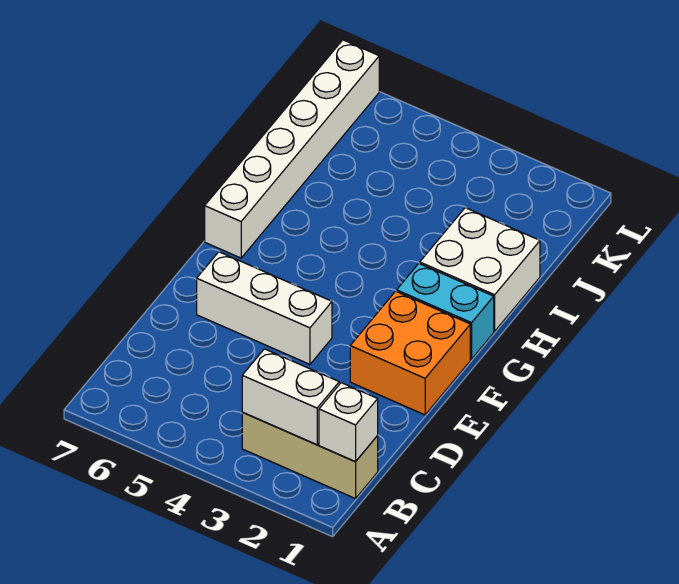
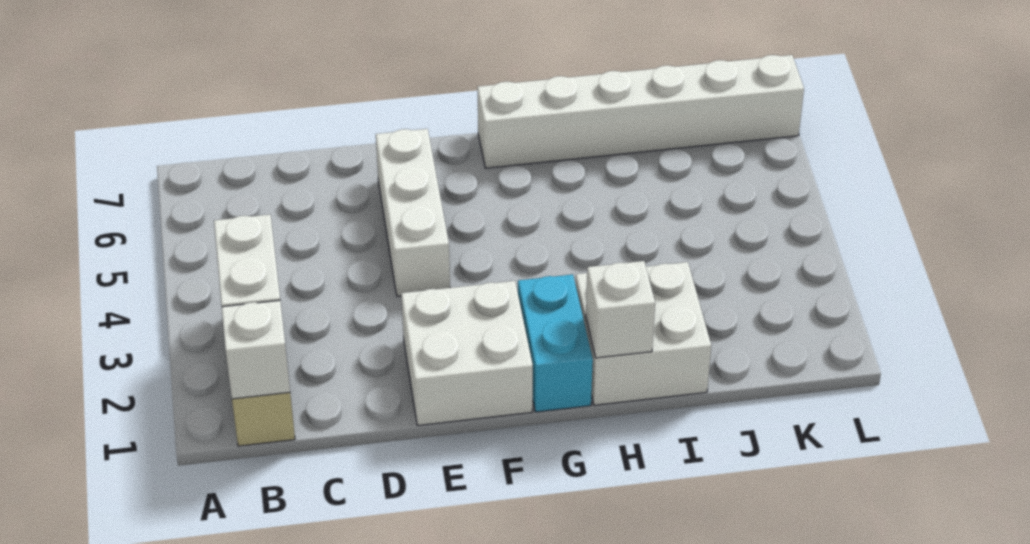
orange 2x2 brick [350,291,470,415] -> white 2x2 brick [401,281,533,425]
none -> white 1x1 brick [586,261,655,358]

